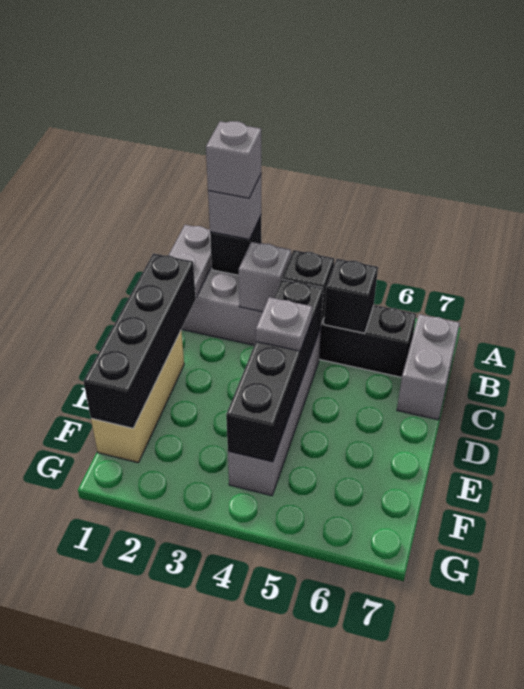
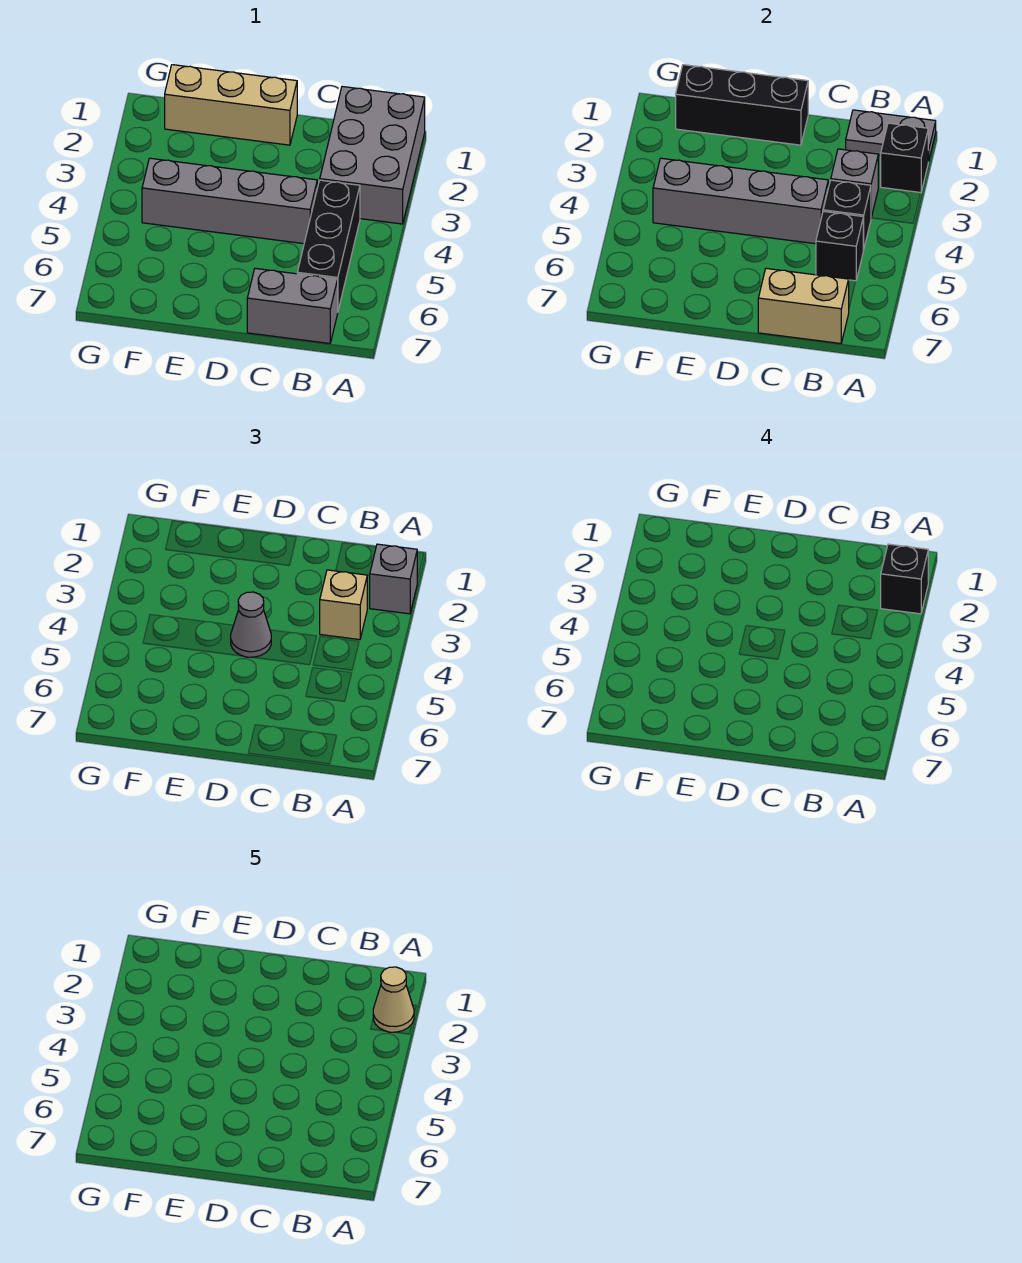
grey 1x1 brick [206,121,261,198] -> black 1x1 brick [881,544,928,614]
none -> tan 1x1 cone [373,967,414,1032]
none -> tan 1x1 brick [320,570,368,640]
none -> tan 1x2 brick [758,268,849,343]
black 1x4 brick [83,253,196,428] -> black 1x3 brick [676,65,808,145]
black 1x4 brick [226,280,323,462] -> grey 1x4 brick [653,158,828,244]
grey 1x1 plate [256,297,313,351] -> grey 1x1 cone [231,592,271,657]

